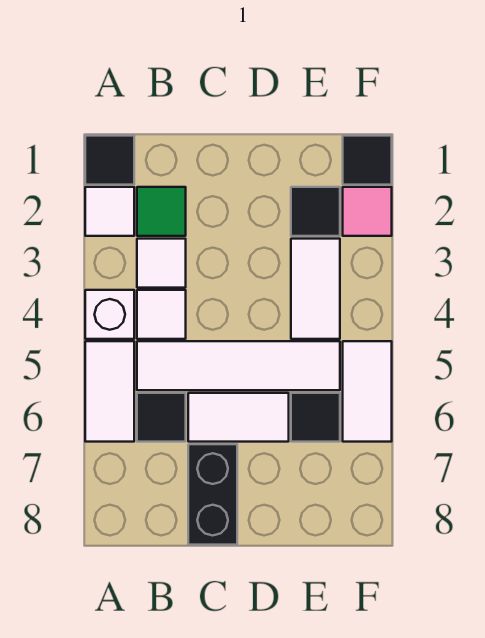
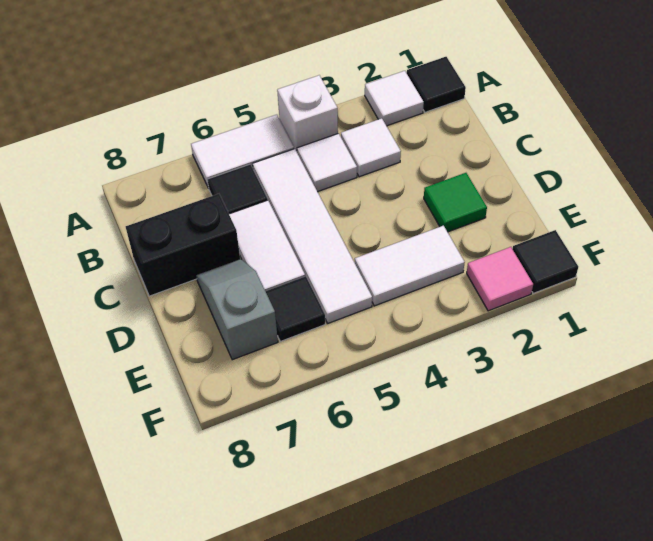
green 1x1 tile [137,187,186,236] -> green 1x1 tile moved to [424,173,487,232]
none -> grey 1x2 slope [196,259,278,360]
black 1x1 tile [291,187,340,236] -> none
white 1x2 tile [343,341,392,442] -> none

